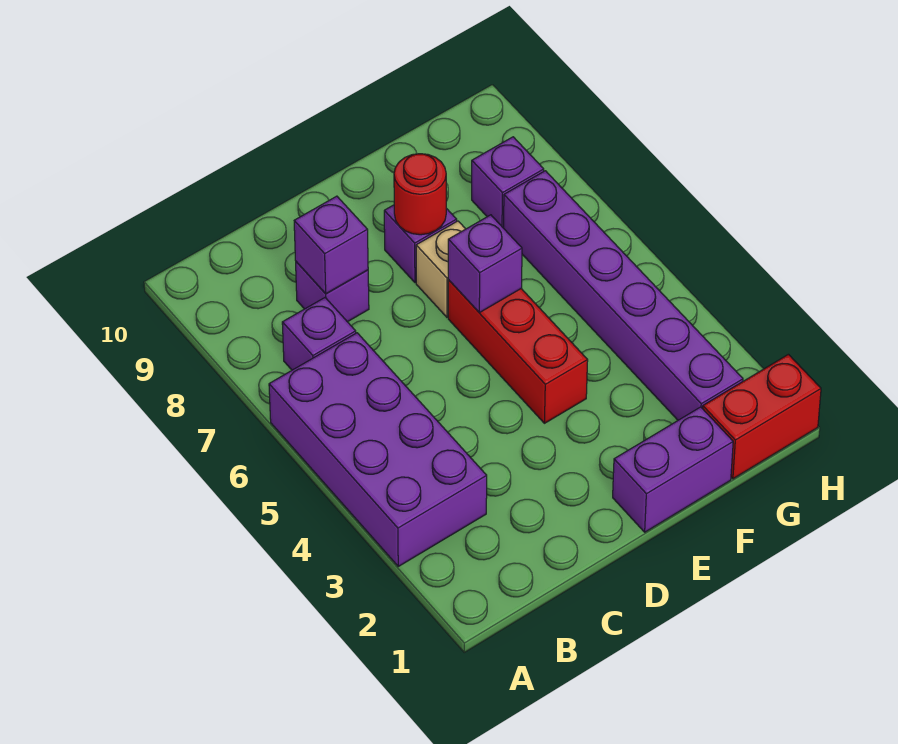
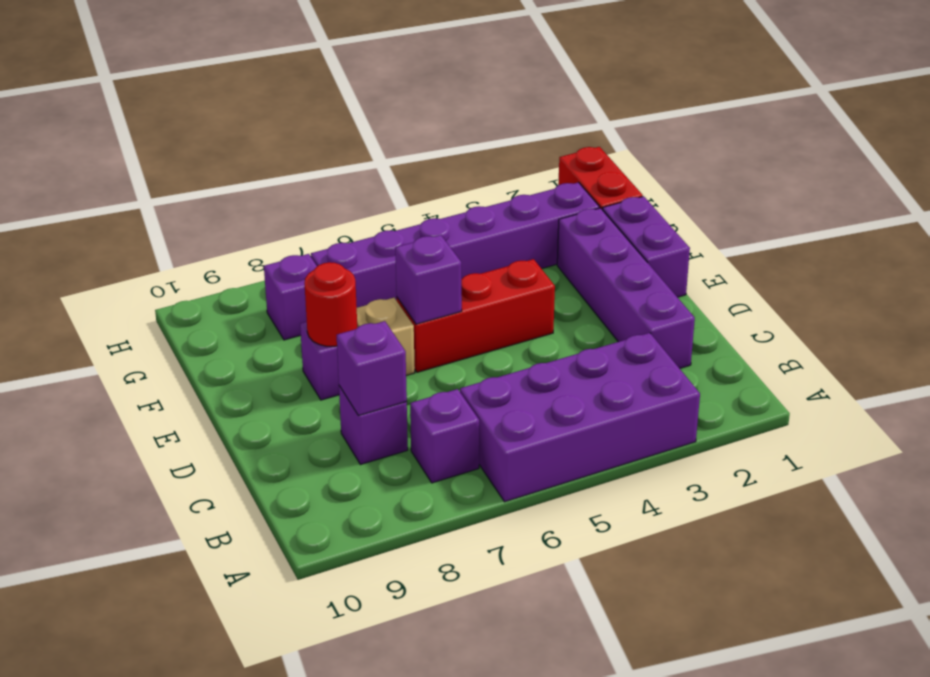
none -> purple 1x4 brick [557,208,695,368]

